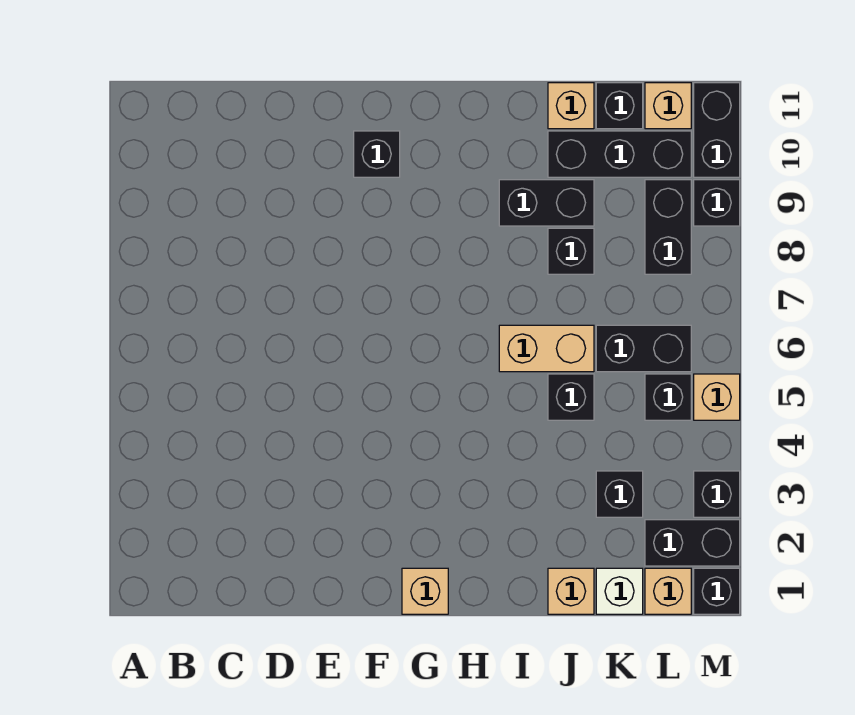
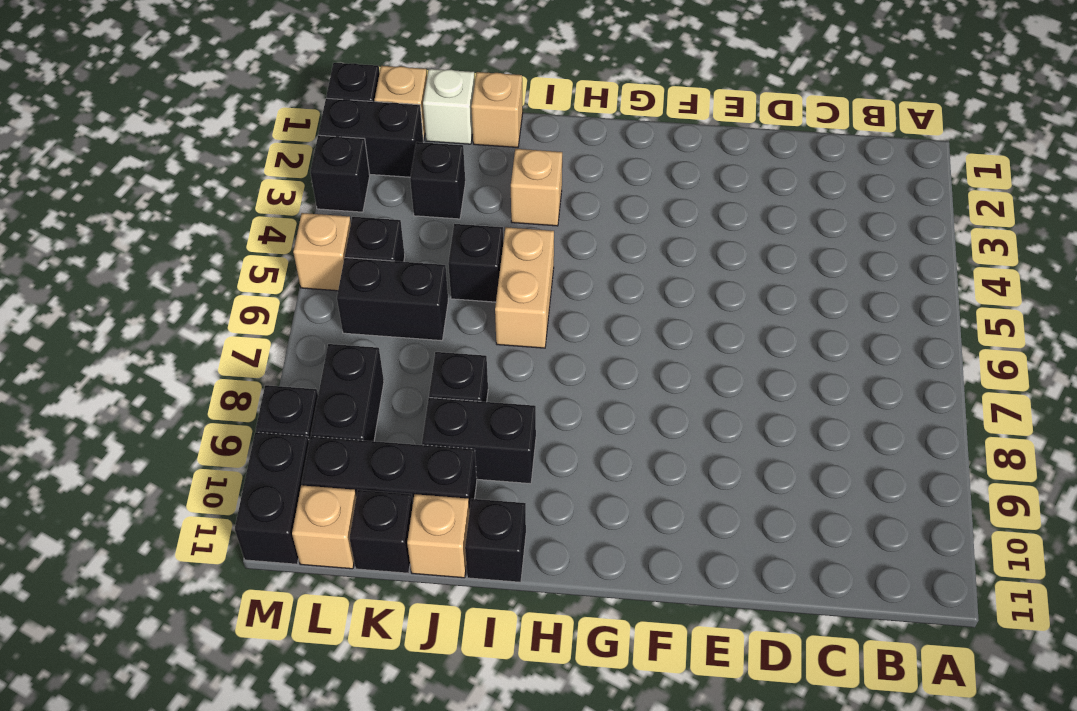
black 1x1 brick [354,131,400,177] -> black 1x1 brick moved to [465,499,526,582]
tan 1x1 brick [402,568,448,614] -> tan 1x1 brick moved to [511,149,562,226]
tan 1x2 brick [499,325,594,372] -> tan 1x2 brick turned to [495,227,554,348]

